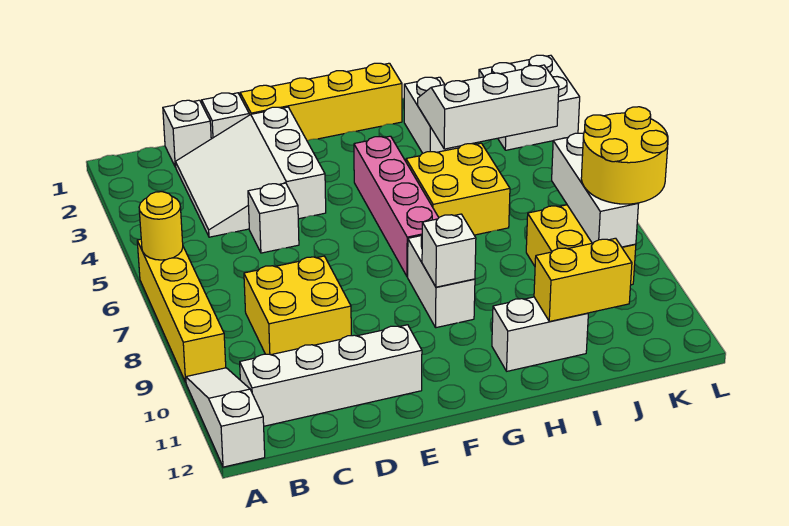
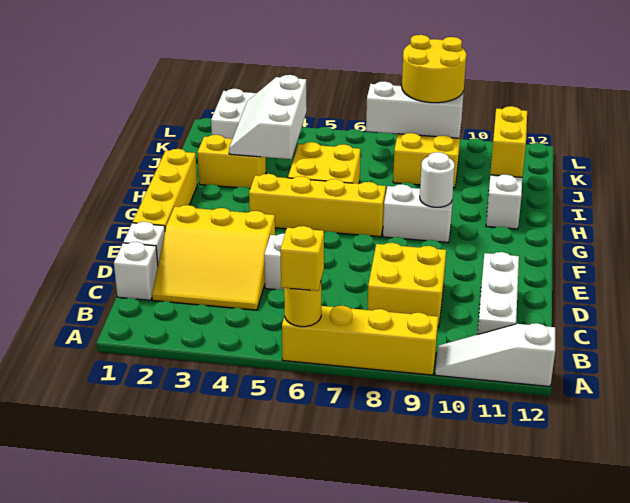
none -> yellow 1x1 brick [280,226,324,291]
white 1x4 brick [240,325,422,426] -> white 1x3 brick [478,252,519,334]
white 3x3 slope [176,107,326,237] -> yellow 3x3 slope [152,205,275,310]
pink 1x4 brick [354,136,439,277] -> yellow 1x4 brick [249,174,386,237]
white 1x1 brick [422,214,476,287] -> white 1x1 round brick [420,152,455,207]
white 1x2 brick [404,77,460,153] -> yellow 1x2 brick [197,135,266,189]

